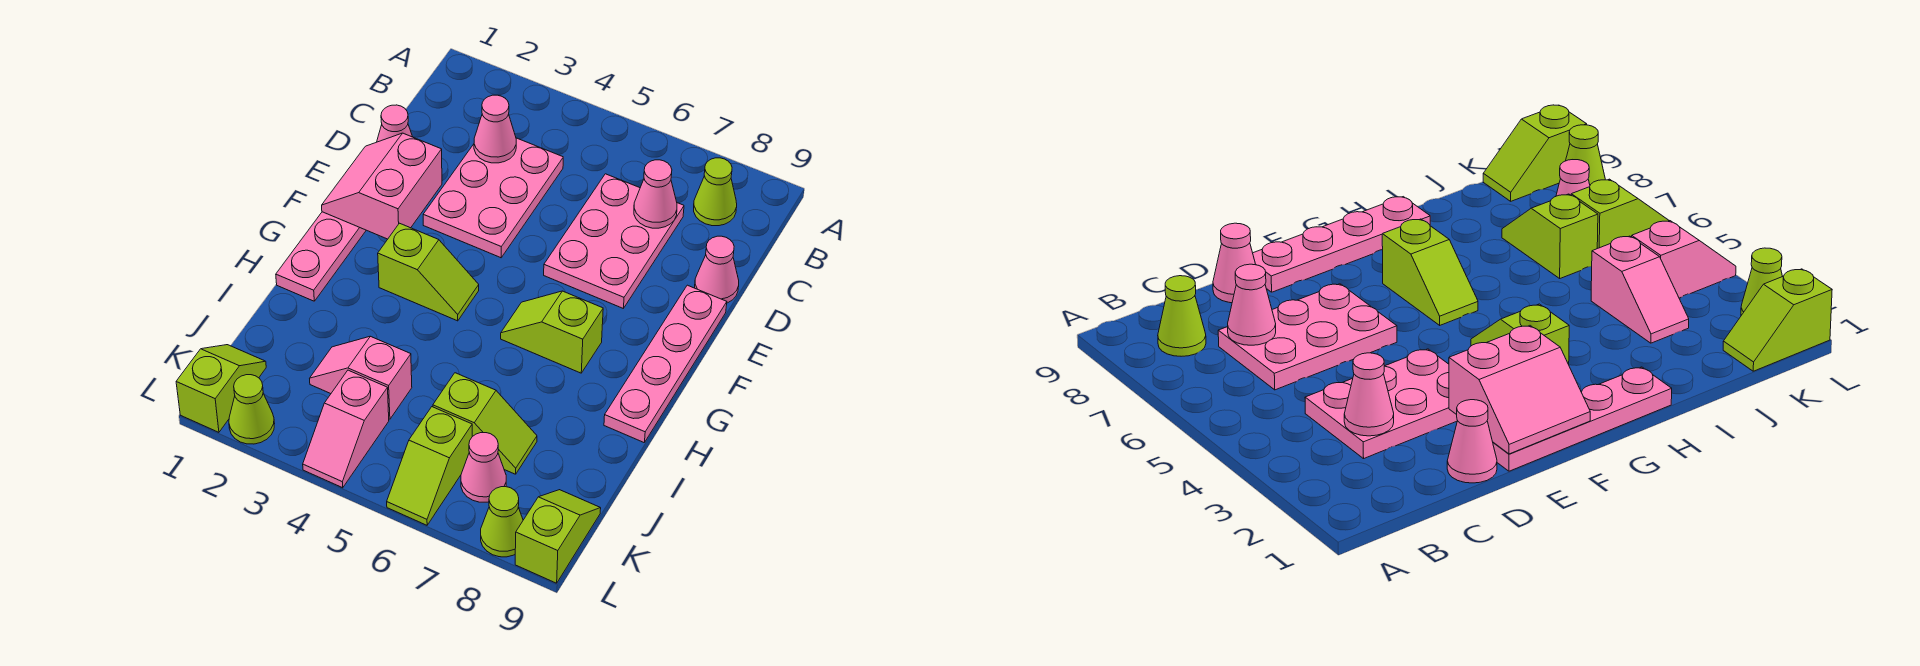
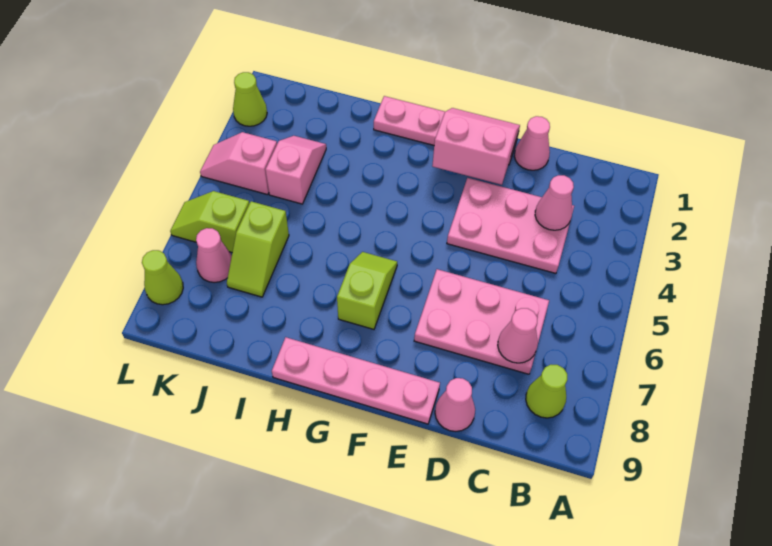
lime 1x2 slope [378,223,479,321] -> none
lime 1x2 slope [176,345,266,432] -> none
lime 1x2 slope [515,490,601,583] -> none

